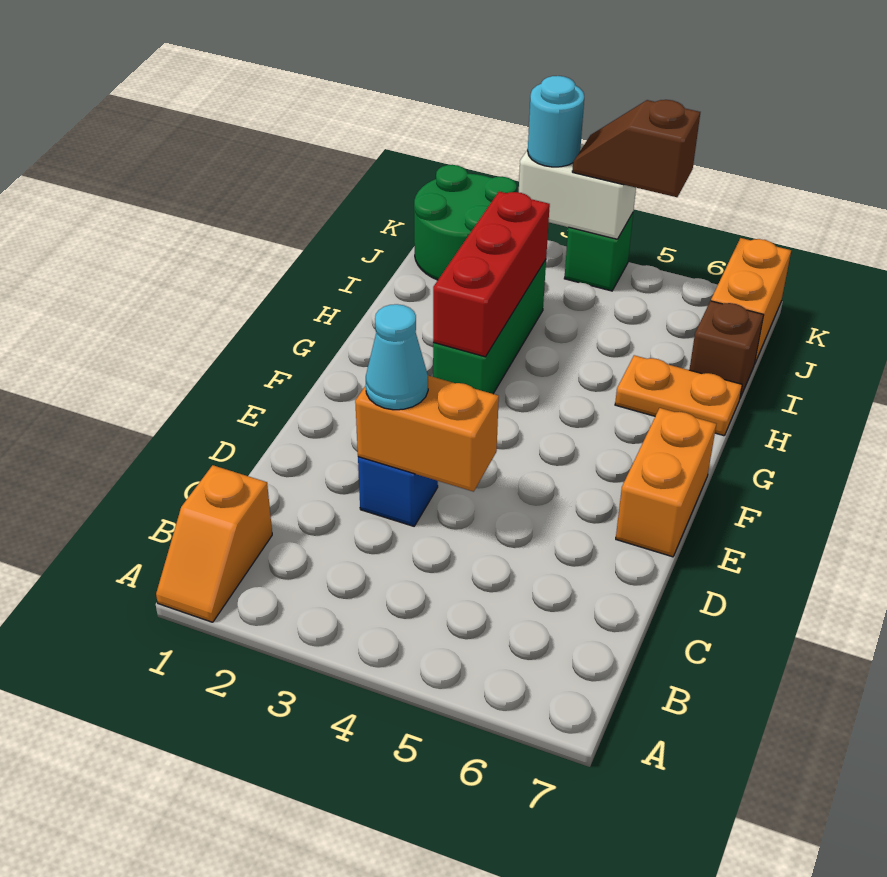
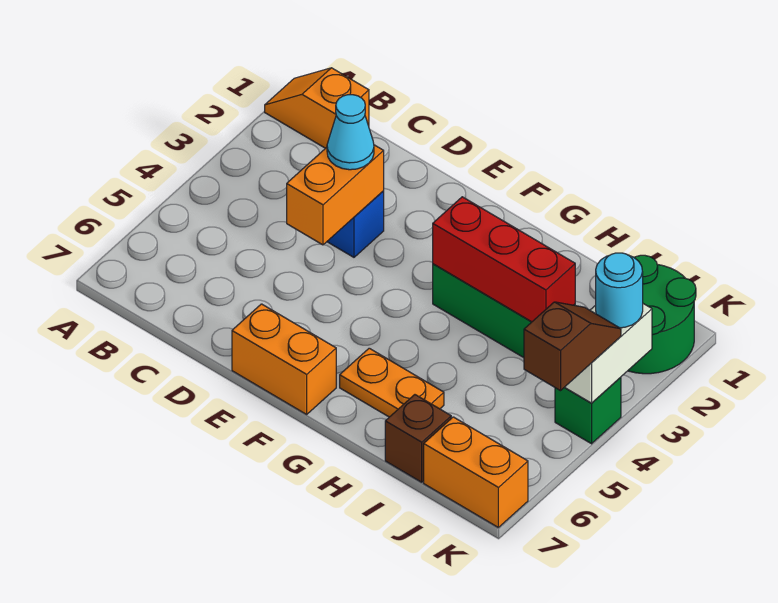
orange 1x2 plate [615,355,742,436] -> orange 1x2 plate turned to [340,348,444,417]

